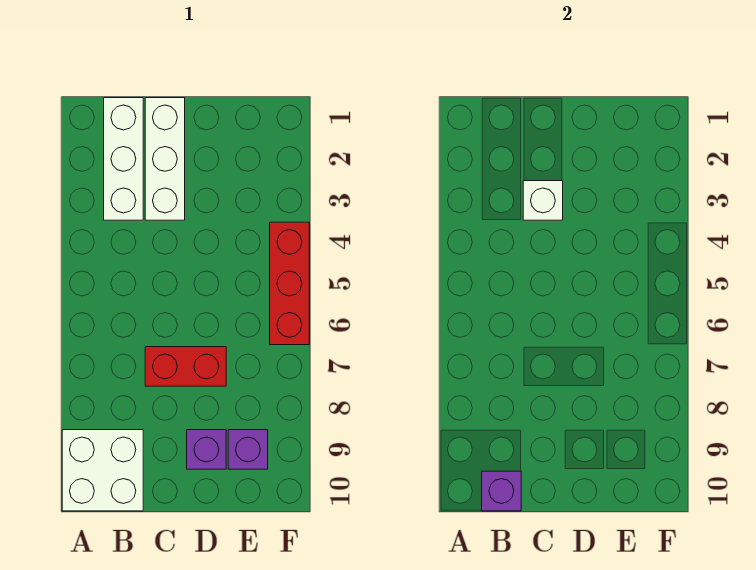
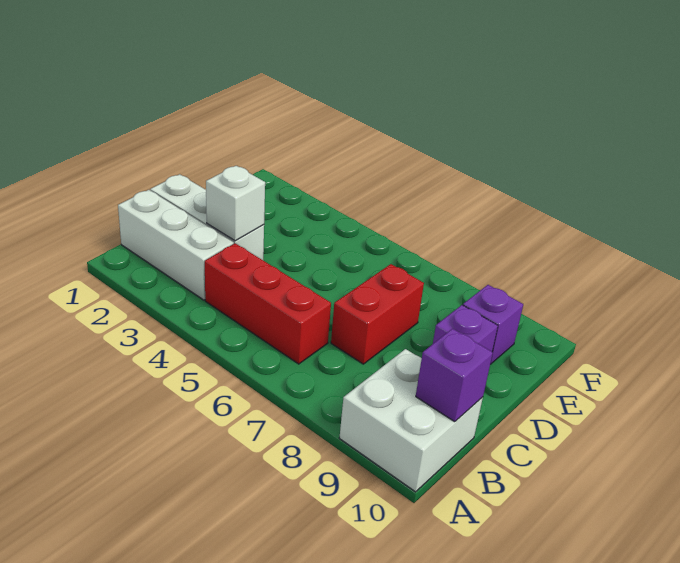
red 1x3 brick [270,222,309,345] -> red 1x3 brick moved to [205,243,331,364]

